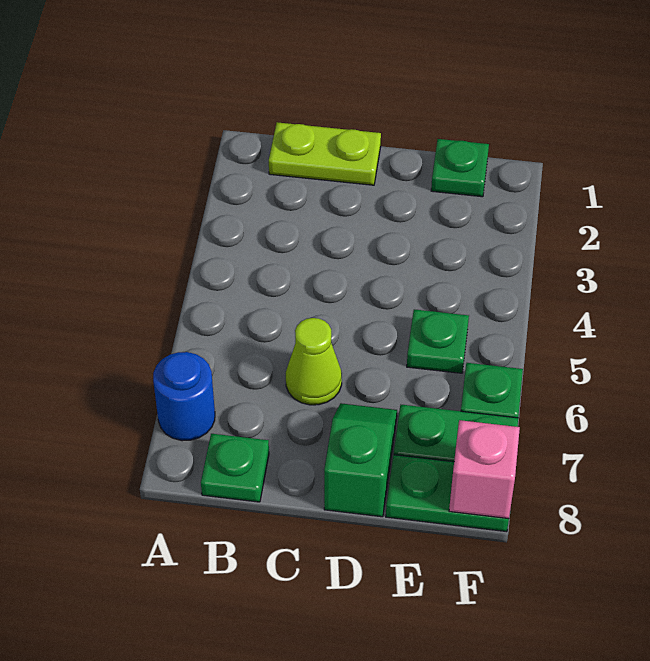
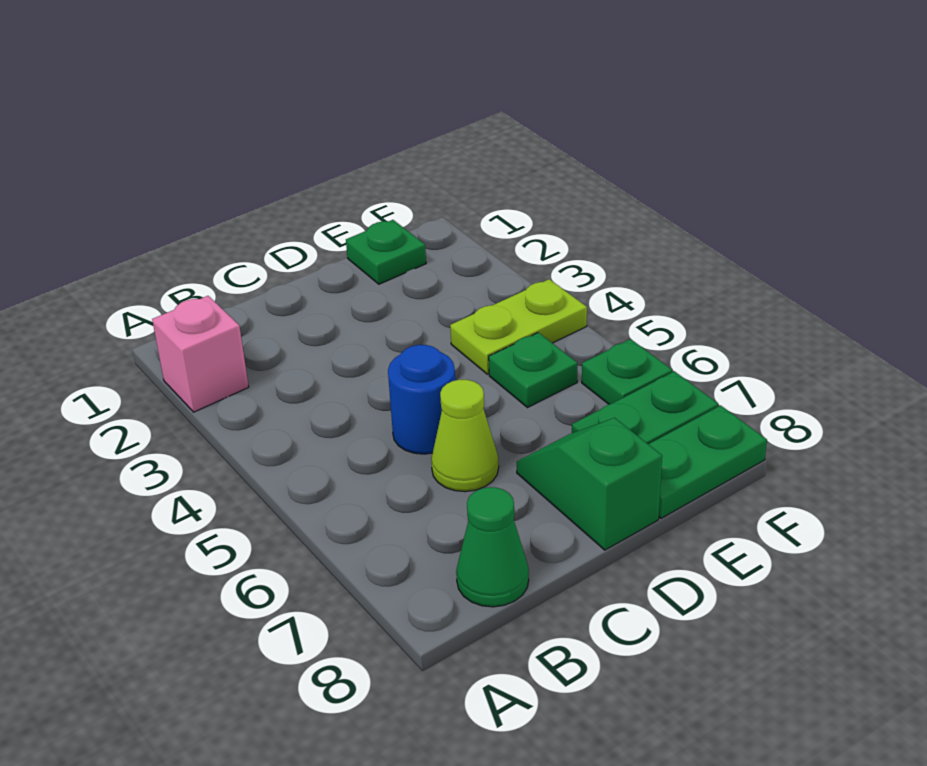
blue 1x1 round brick [153,352,215,441] -> blue 1x1 round brick moved to [388,345,455,454]
lime 1x2 plate [269,122,381,185] -> lime 1x2 plate moved to [450,279,587,374]
green 1x1 plate [201,434,269,502] -> green 1x1 cone [456,487,529,607]
pink 1x1 brick [449,420,520,519] -> pink 1x1 brick moved to [152,296,249,412]

